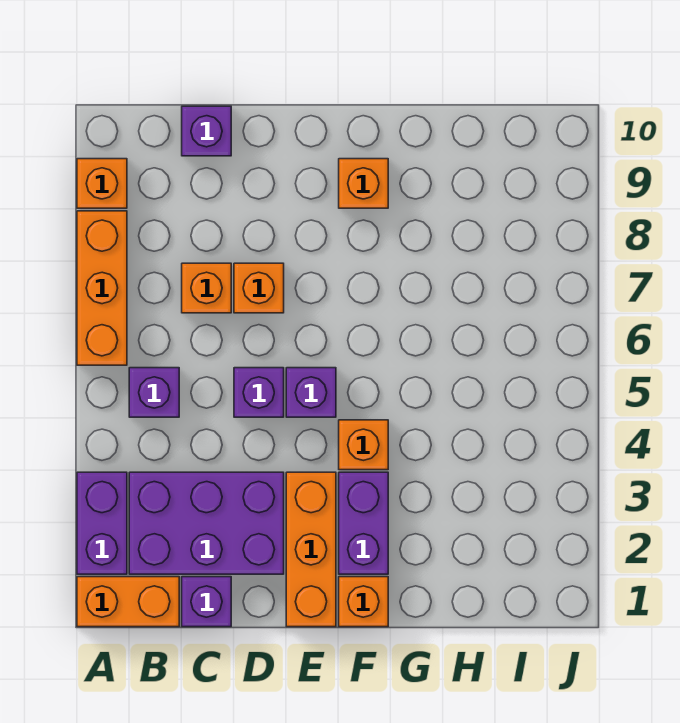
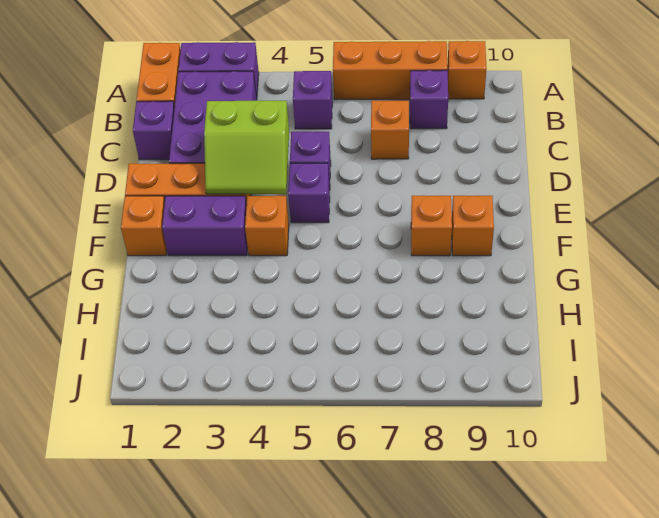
purple 1x1 brick [182,106,231,156] -> purple 1x1 brick moved to [410,70,448,129]
none -> lime 2x2 slope [204,101,289,194]
orange 1x1 brick [234,263,284,313] -> orange 1x1 brick moved to [411,196,452,256]

